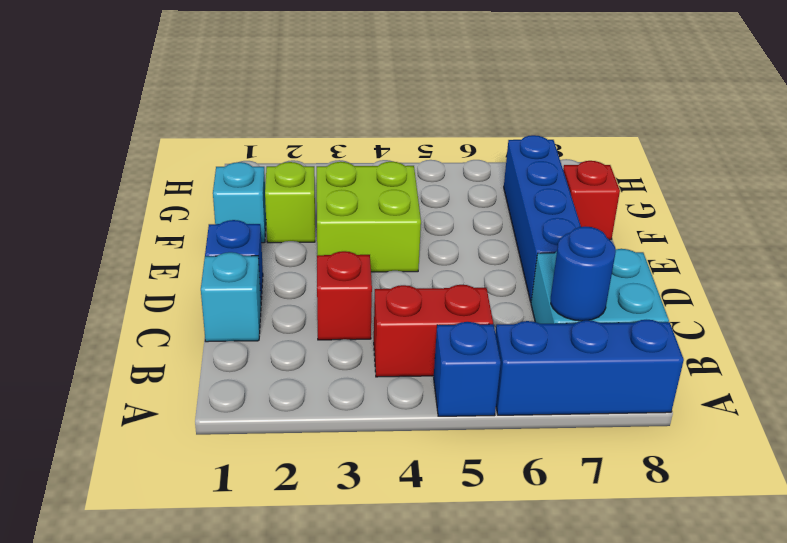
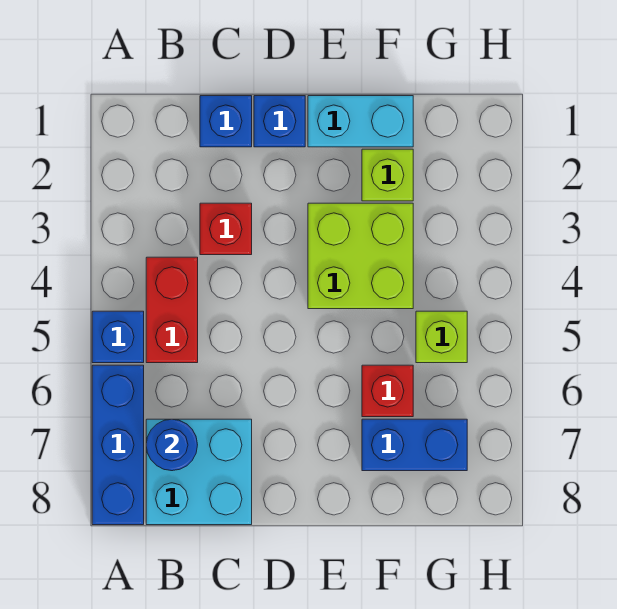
cyan 1x1 brick [201,252,261,342] -> blue 1x1 brick [200,96,252,147]
blue 1x4 brick [504,135,581,302] -> blue 1x2 brick [362,419,467,471]
cyan 1x1 brick [213,162,266,243] -> cyan 1x2 brick [308,96,413,147]
red 1x1 brick [563,161,620,240] -> red 1x1 brick moved to [362,365,413,417]
none -> lime 1x1 brick [416,311,467,363]

